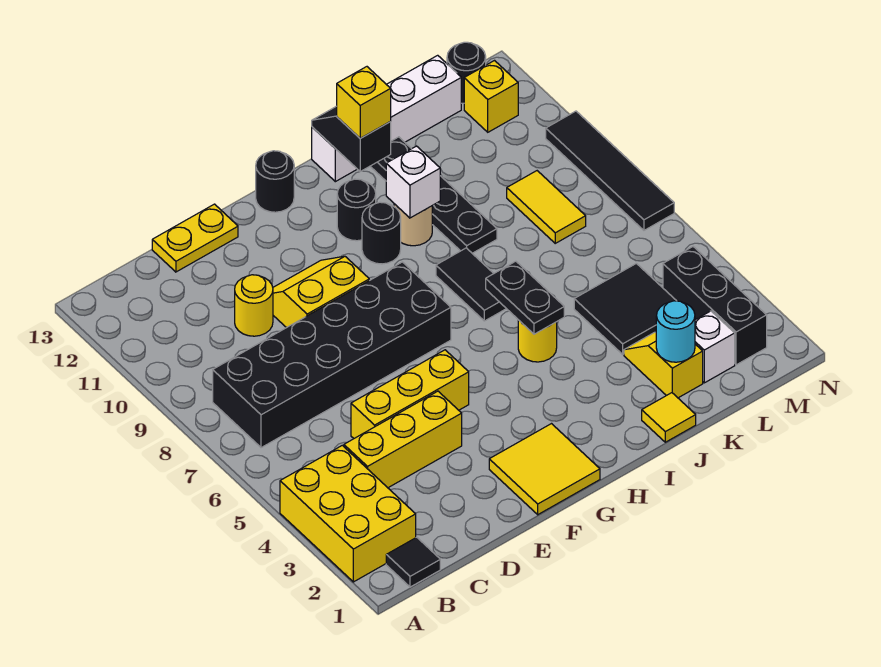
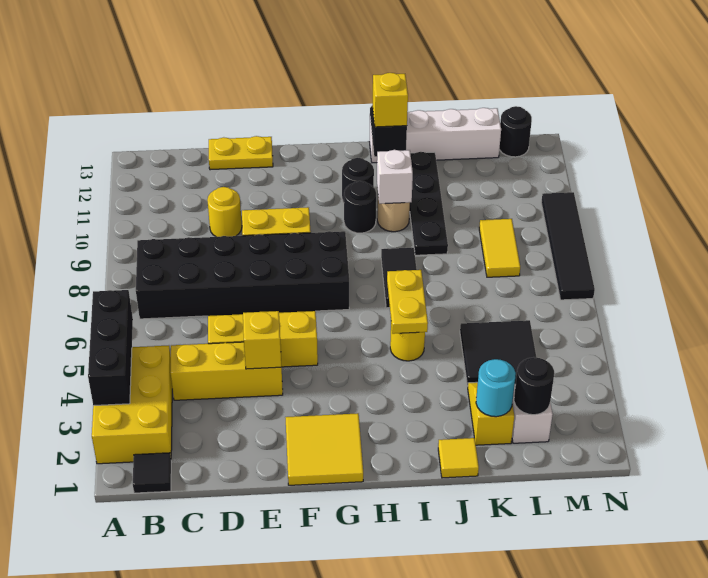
black 1x1 round brick [256,151,294,212] -> black 1x1 round brick moved to [514,358,554,415]
black 1x2 plate [486,261,564,334] -> yellow 1x2 plate [387,270,428,334]
black 1x3 brick [663,247,767,365] -> black 1x3 brick moved to [88,290,133,406]
yellow 1x1 brick [464,61,518,132] -> yellow 1x1 brick moved to [243,311,281,369]

